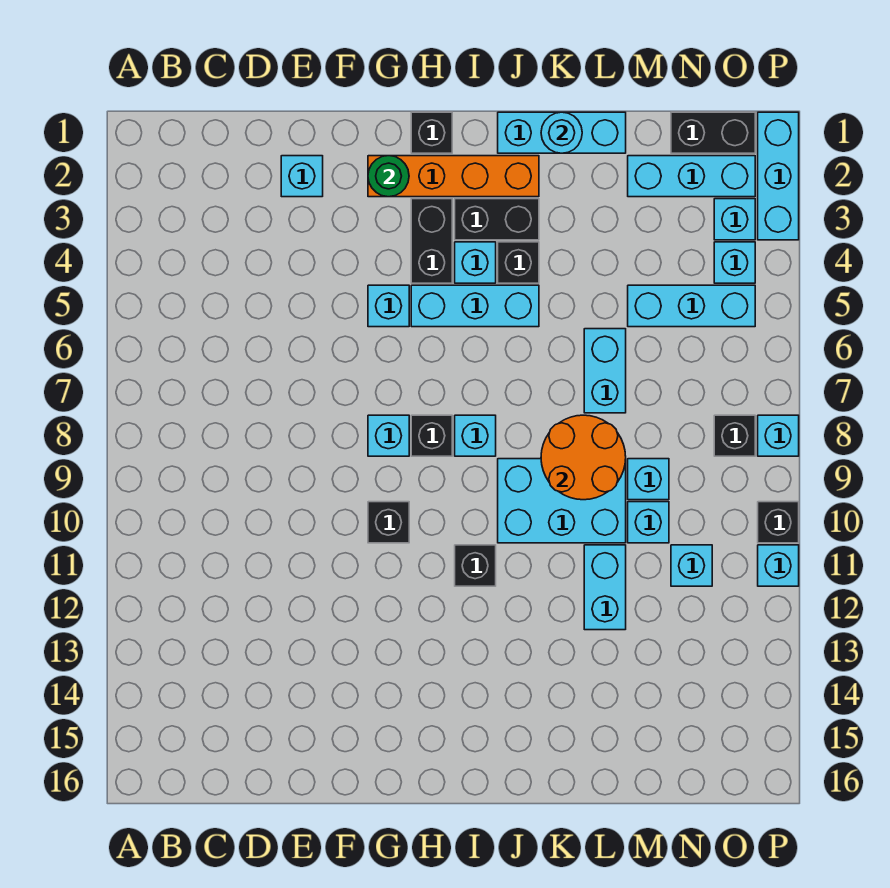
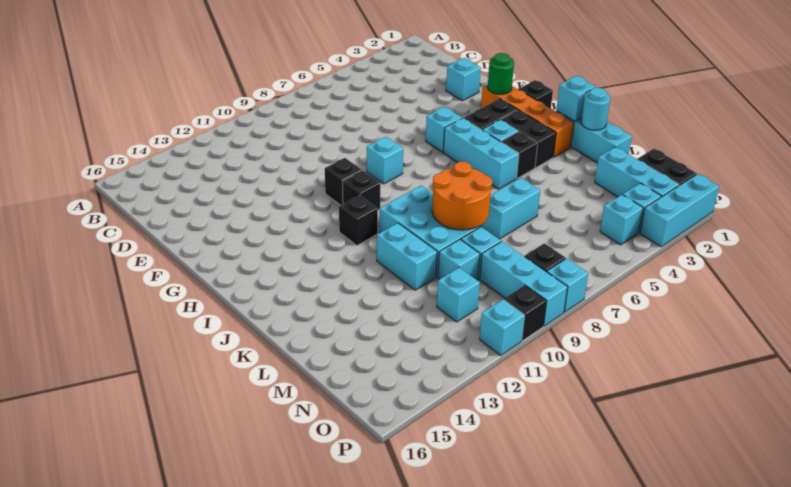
black 1x1 brick [411,415,452,456] -> black 1x1 brick moved to [342,171,380,210]
cyan 1x1 brick [455,415,496,456] -> cyan 1x1 brick moved to [556,76,595,121]
cyan 1x2 brick [584,545,626,630] -> cyan 1x2 brick turned to [377,223,437,290]
cyan 1x3 brick [628,285,755,327] -> cyan 1x3 brick moved to [480,241,568,326]

